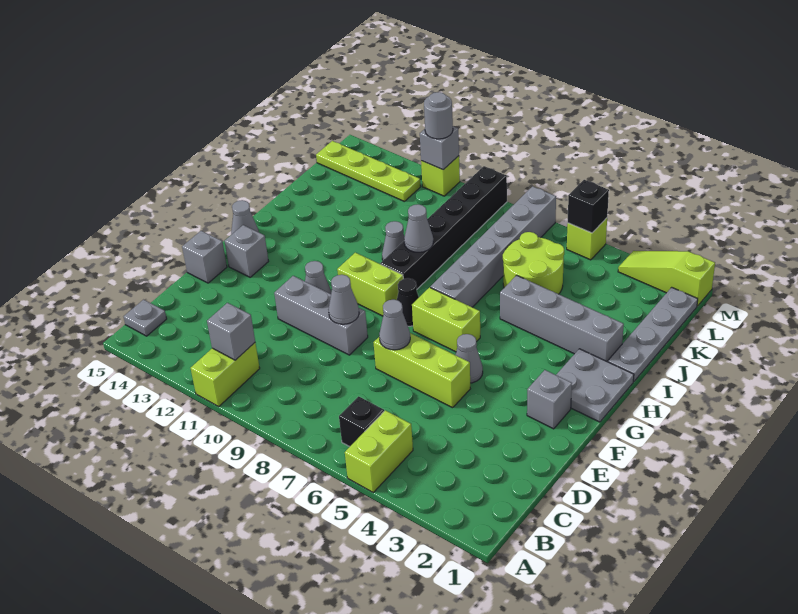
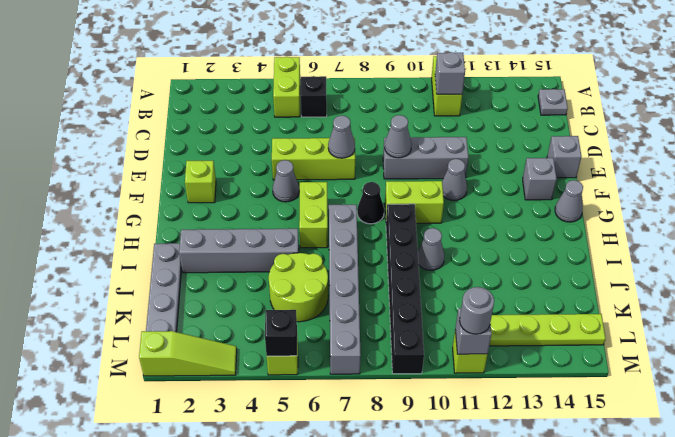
grey 1x1 brick [527,370,572,429] -> lime 1x1 brick [185,161,216,203]
grey 2x2 plate [556,349,634,422] -> none
lime 1x2 brick [412,287,480,352] -> lime 1x2 brick turned to [299,182,328,248]
grey 1x1 cone [404,204,433,252] -> none

